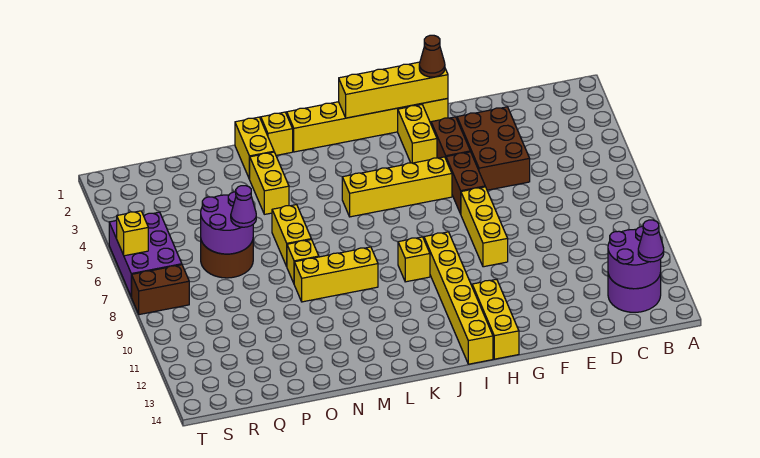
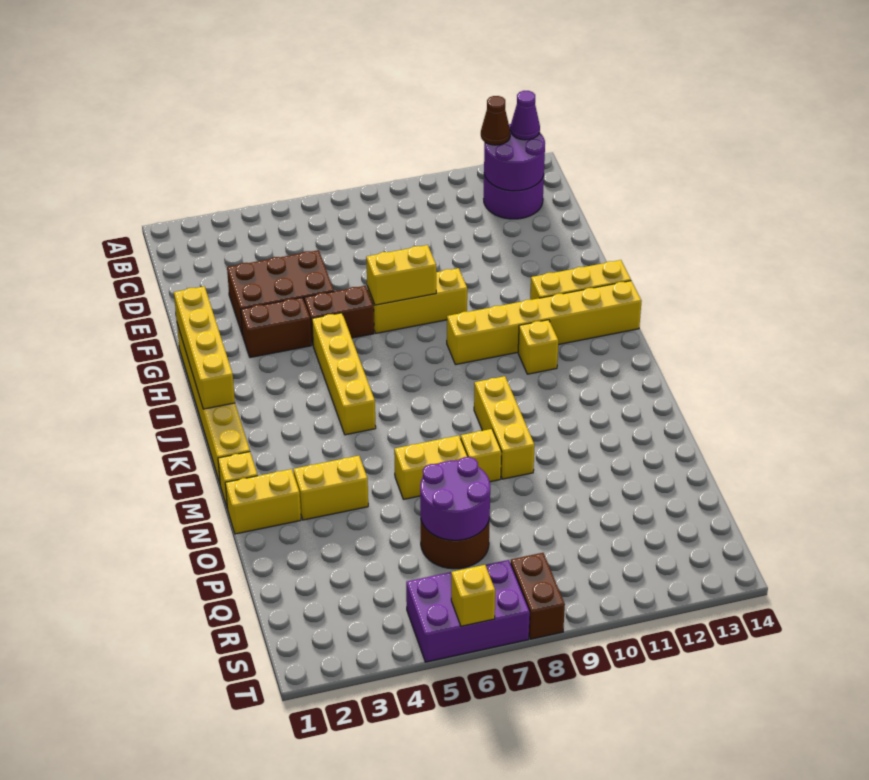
brown 1x1 cone [419,35,445,77] -> brown 1x1 cone moved to [481,96,510,145]
yellow 1x2 brick [398,105,437,163] -> yellow 1x2 brick moved to [366,245,436,305]
yellow 1x1 brick [398,237,430,282] -> yellow 1x1 brick moved to [518,320,558,374]
purple 1x1 cone [231,186,256,227] -> none

